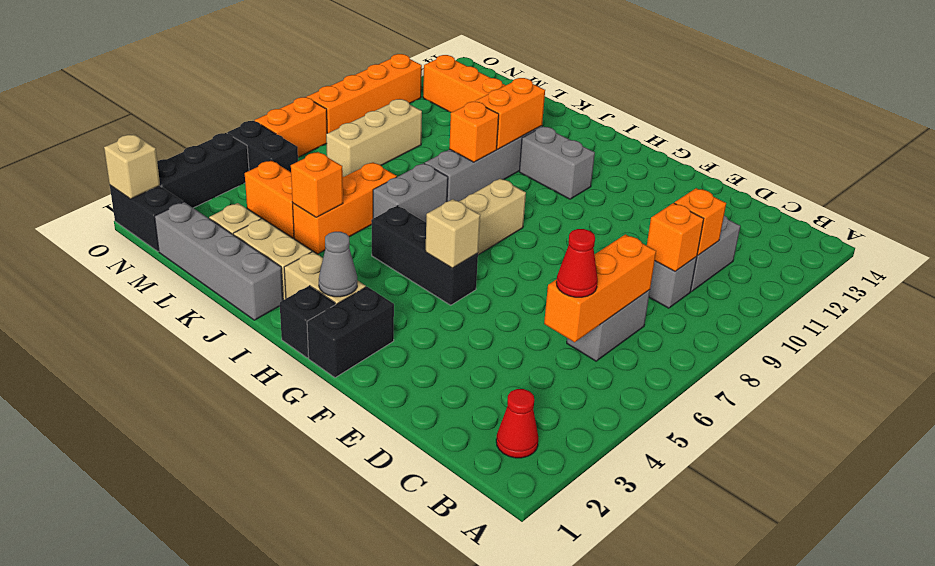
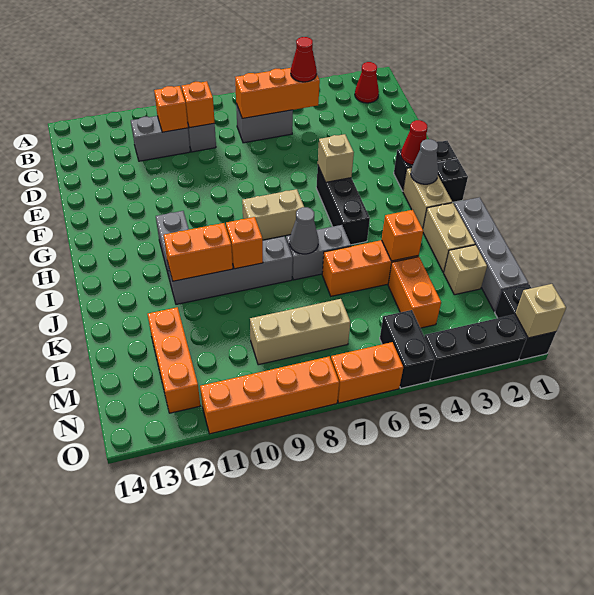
none -> red 1x1 cone [401,120,428,165]
none -> grey 1x1 cone [290,207,319,254]

